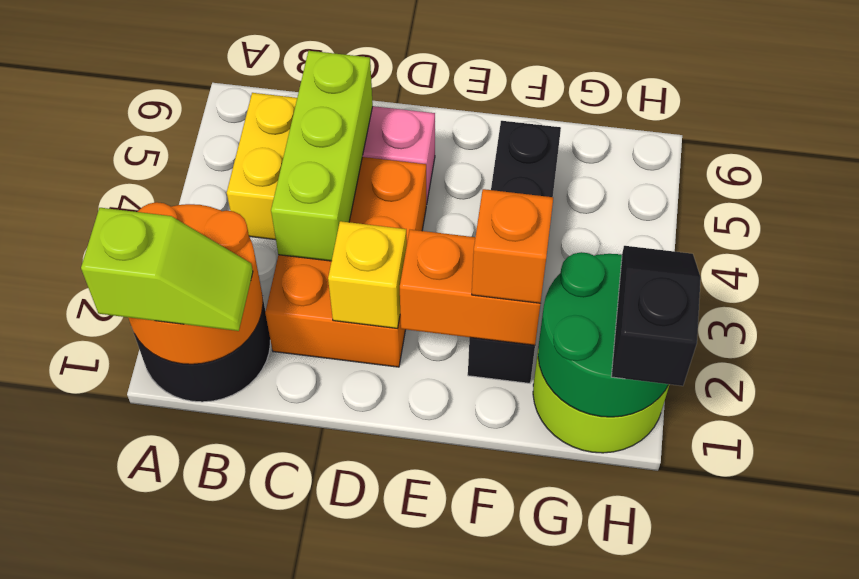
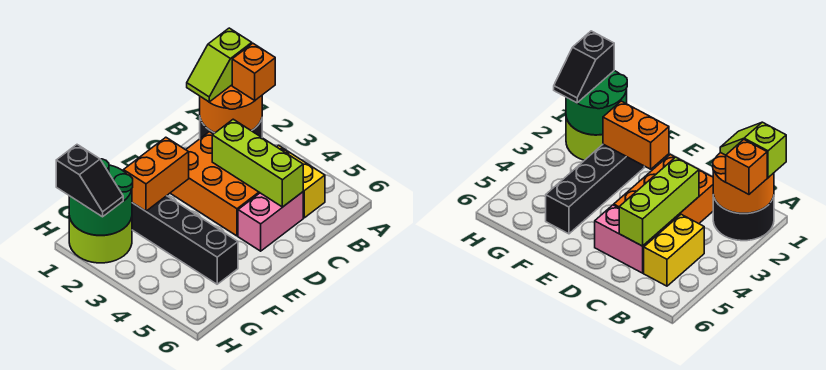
yellow 1x1 brick [328,221,407,329] -> none
orange 1x1 brick [472,189,553,303] -> orange 1x1 brick moved to [232,43,275,100]

